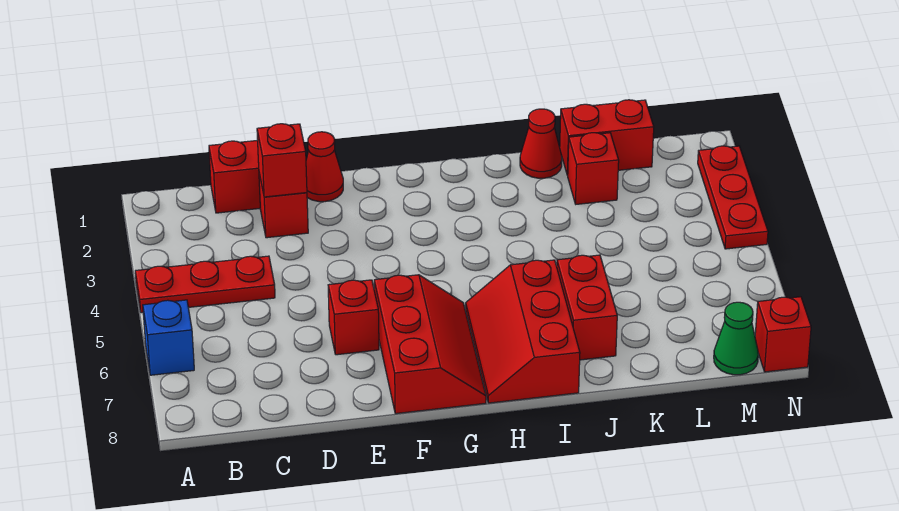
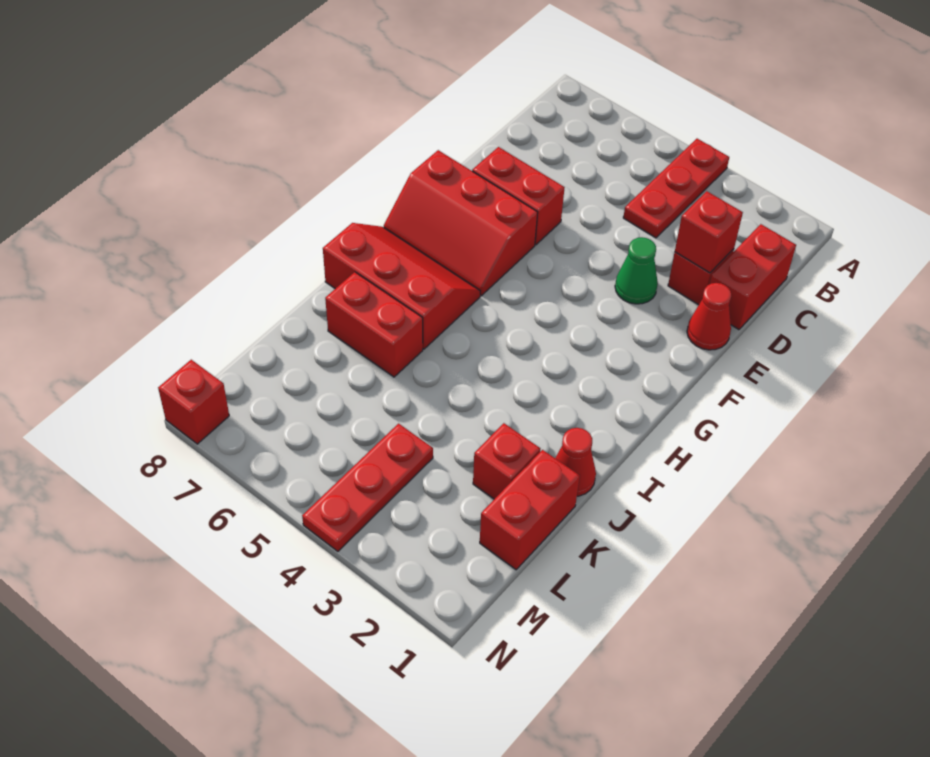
blue 1x1 brick [143,300,194,375] -> none
red 1x1 brick [328,280,379,355] -> red 1x2 brick [472,147,565,245]
green 1x1 cone [714,302,758,375] -> green 1x1 cone moved to [615,237,658,304]
red 1x3 plate [698,146,768,249] -> red 1x3 plate turned to [302,424,433,551]

